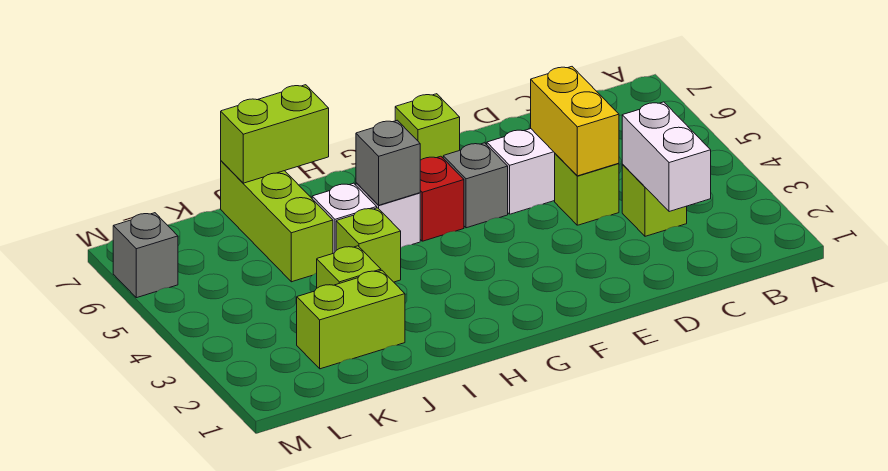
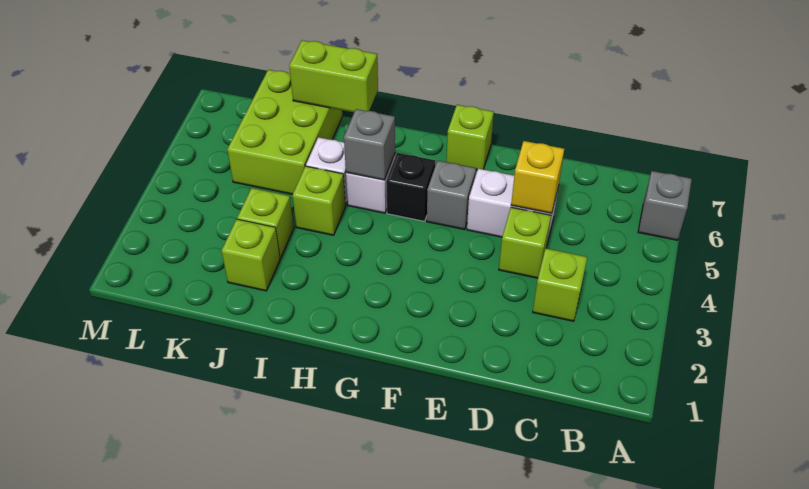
white 1x2 brick [622,102,711,212] -> none
yellow 1x2 brick [531,67,619,176] -> yellow 1x1 brick [511,141,564,213]
red 1x1 brick [420,156,464,241] -> black 1x1 brick [386,153,435,221]
lime 1x2 brick [297,271,405,369] -> lime 1x1 brick [222,219,280,291]
lime 1x3 brick [221,161,333,282] -> lime 2x3 brick [227,70,342,194]
grey 1x1 brick [113,213,178,298] -> grey 1x1 brick moved to [638,171,692,240]

